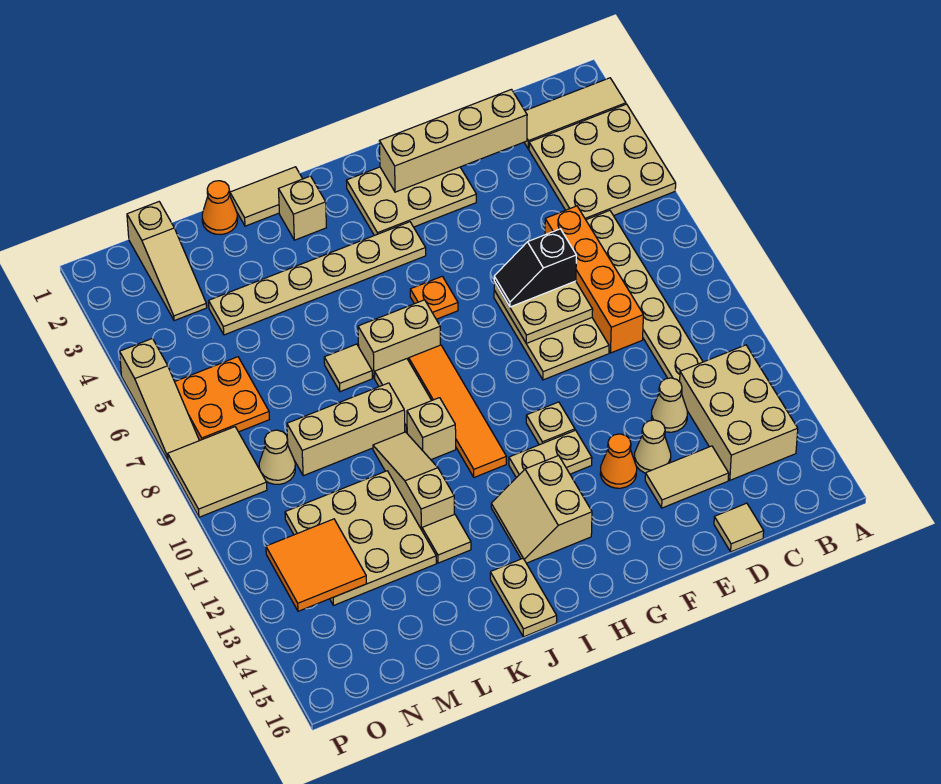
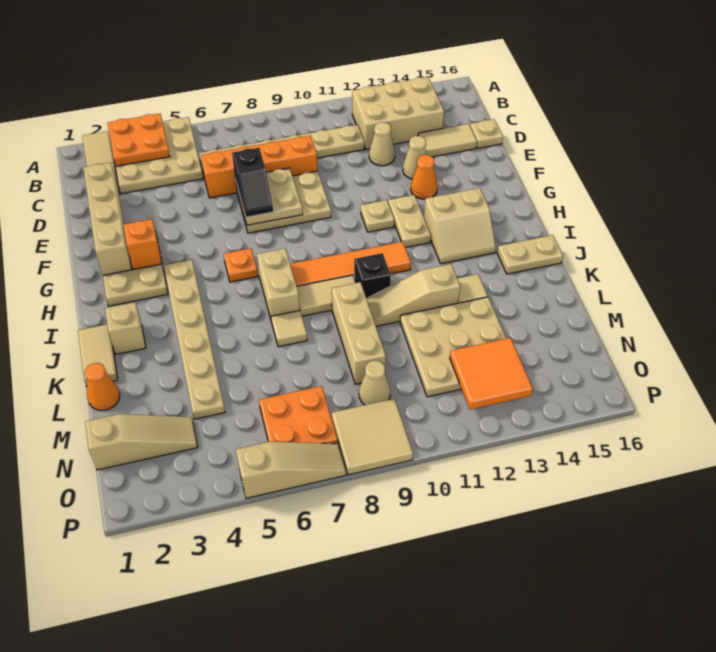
none -> orange 2x2 plate [108,114,170,166]
tan 1x2 tile [645,446,729,508] -> tan 1x2 tile turned to [418,124,477,157]
tan 1x1 tile [714,503,764,552] -> tan 1x1 plate [470,119,503,148]
none -> orange 1x1 brick [123,219,162,270]
tan 1x1 brick [407,398,456,460] -> black 1x1 brick [354,253,391,299]

